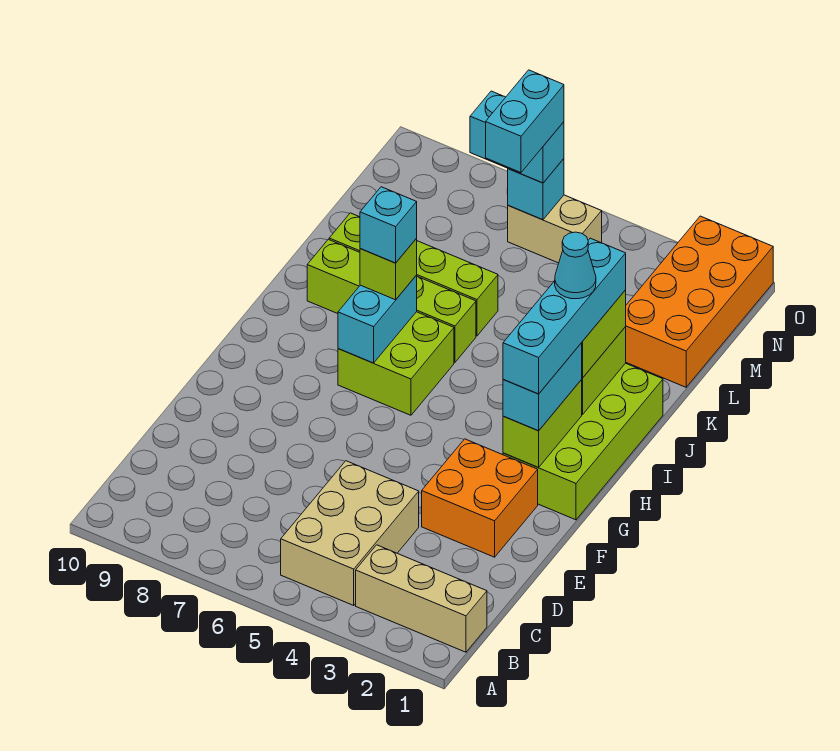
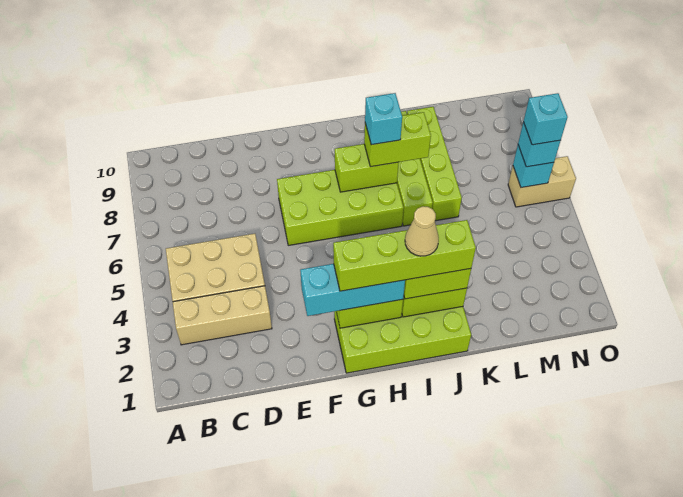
tan 1x3 brick [356,545,487,652] -> tan 1x3 brick turned to [173,286,272,345]
orange 2x2 brick [422,439,538,557] -> none
cyan 1x2 brick [503,343,582,431] -> cyan 1x3 brick [300,264,405,316]
cyan 1x4 brick [503,238,626,394] -> lime 1x4 brick [333,220,476,291]
lime 2x2 brick [338,312,454,415] -> lime 2x4 brick [277,170,404,245]
cyan 1x2 brick [338,275,417,363] -> lime 1x2 brick [335,144,399,192]
cyan 1x1 cone [555,232,596,299] -> tan 1x1 cone [405,206,439,256]
lime 1x1 brick [360,239,417,300] -> lime 1x2 brick [364,112,431,167]
orange 2x4 brick [625,216,773,387] -> none
cyan 1x2 brick [486,70,564,173] -> cyan 1x1 brick [523,93,568,145]
tan 1x2 brick [508,195,602,263] -> tan 1x2 brick turned to [508,156,576,207]
cyan 1x2 brick [470,91,564,183] -> cyan 1x1 brick [518,122,561,167]

